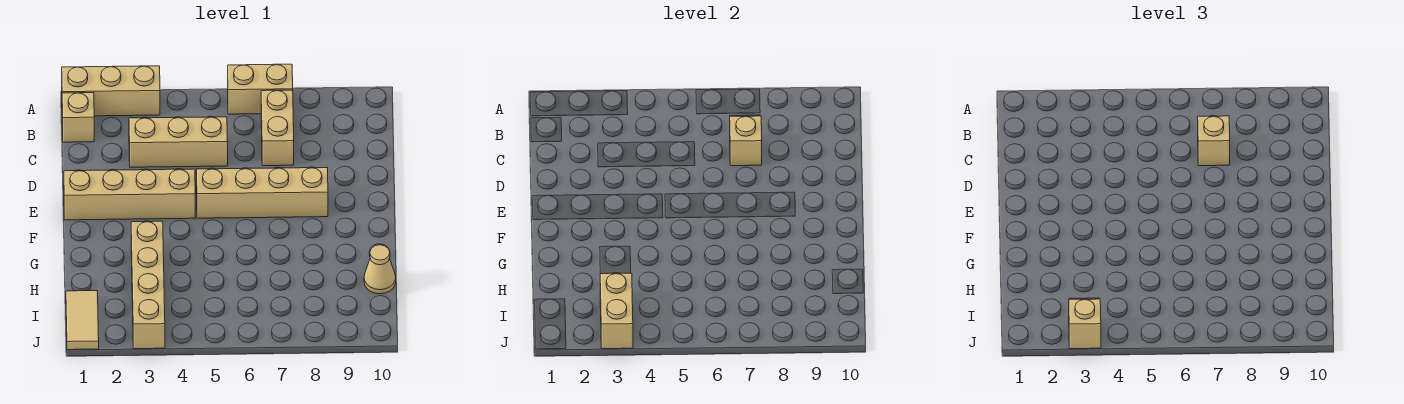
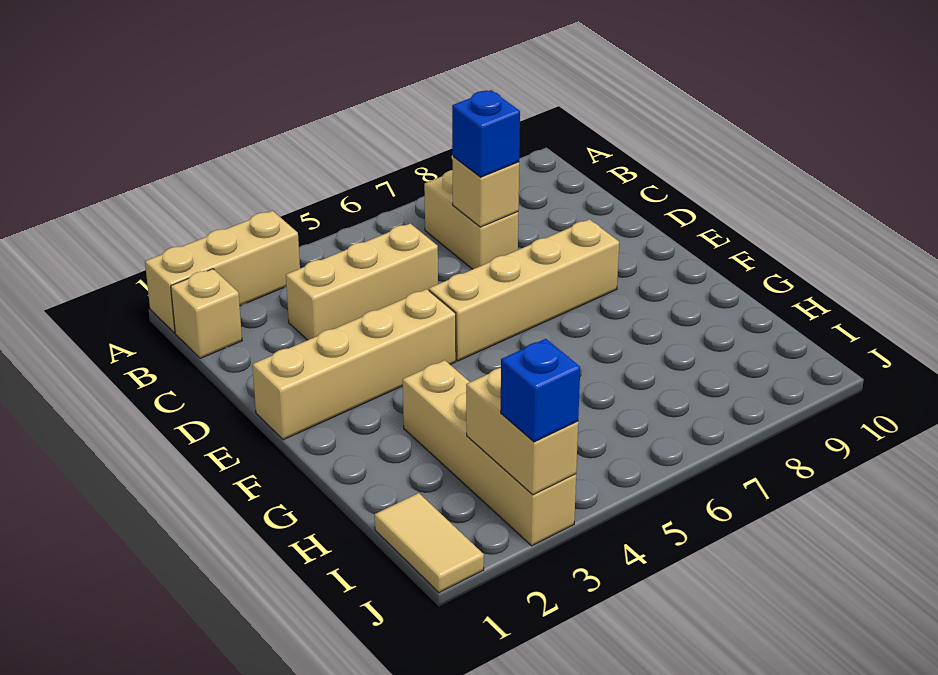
tan 1x2 brick [228,64,293,114] -> none
tan 1x1 brick [1198,116,1230,166] -> blue 1x1 brick [452,90,520,177]
tan 1x1 cone [364,245,396,294] -> none
tan 1x1 brick [1069,299,1101,349] -> blue 1x1 brick [501,339,580,442]

